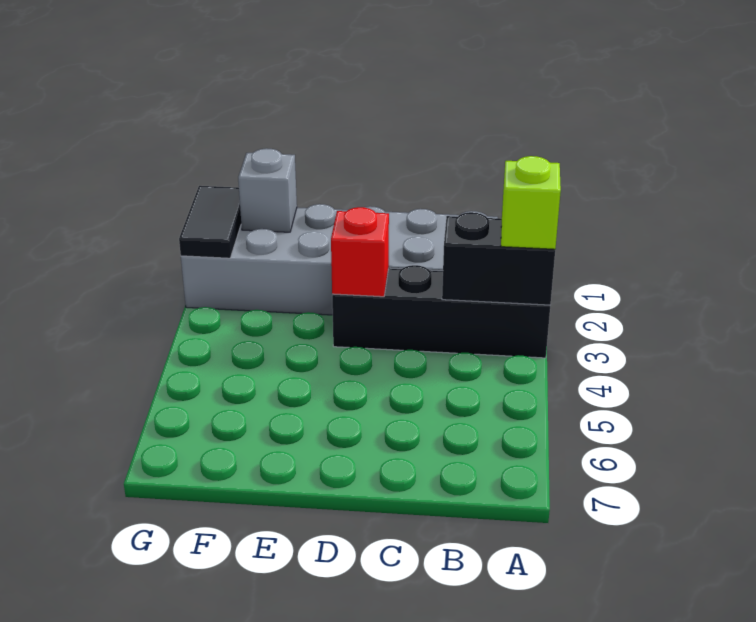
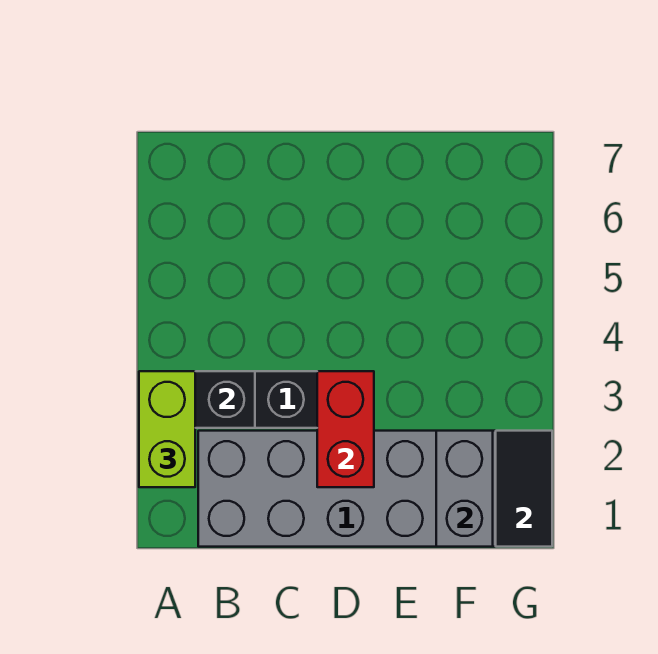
lime 1x1 brick [501,156,561,249] -> lime 1x2 brick [139,371,195,487]
red 1x1 brick [331,207,389,297] -> red 1x2 brick [317,371,374,487]
grey 1x1 brick [238,148,297,232] -> grey 1x2 brick [436,431,493,547]

